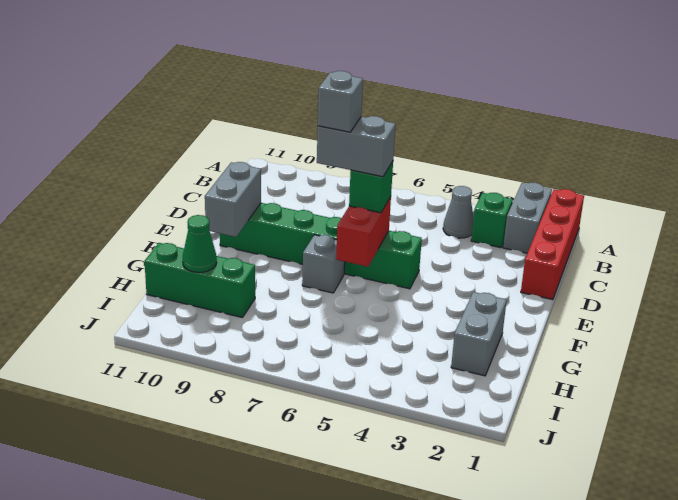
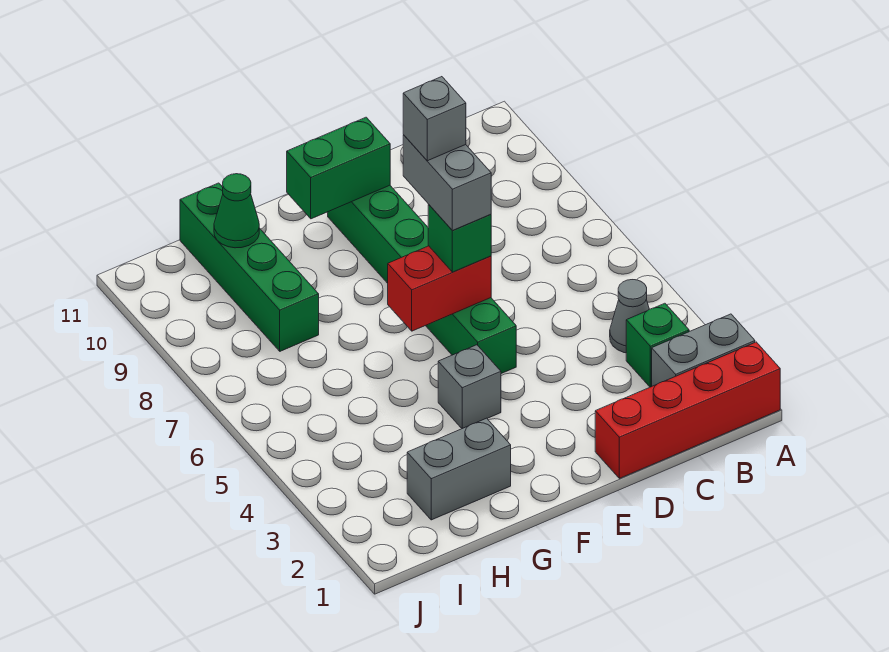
grey 1x2 brick [205,162,261,237] -> green 1x2 brick [287,117,390,219]
grey 1x1 brick [302,235,345,293] -> grey 1x1 brick moved to [438,345,501,428]
green 1x3 brick [144,243,255,318] -> green 1x4 brick [180,183,319,351]

